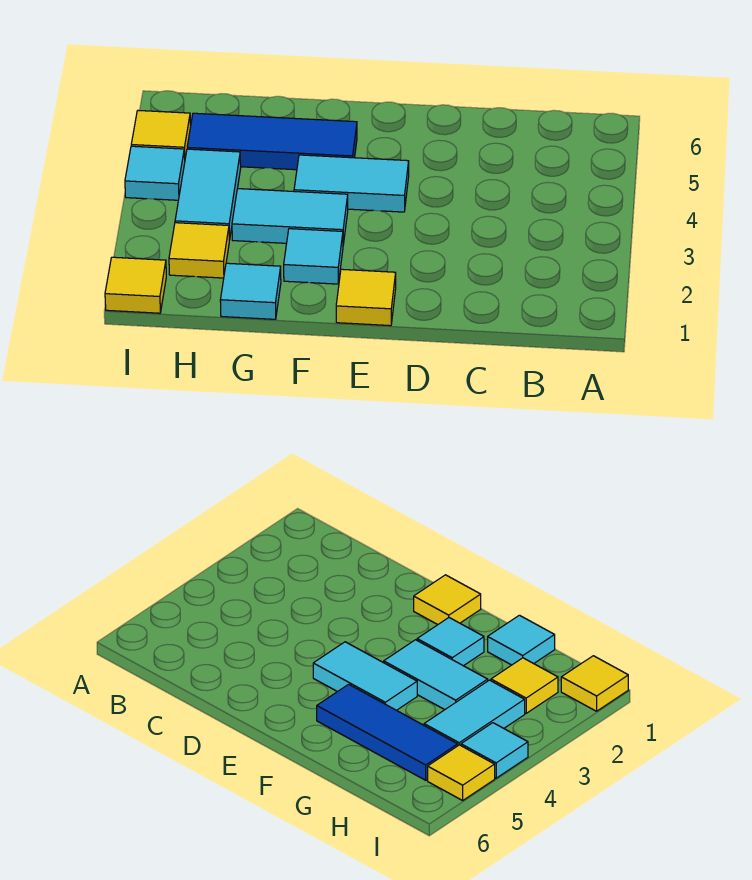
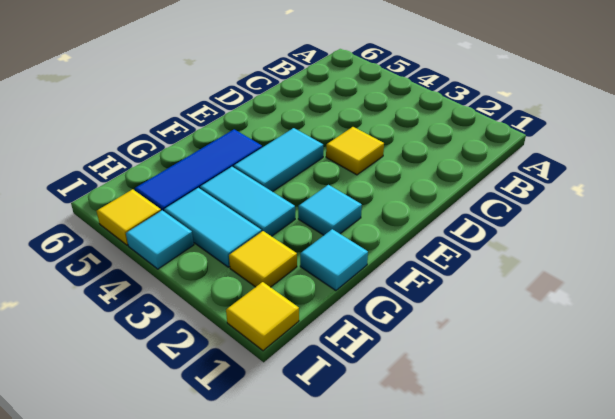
yellow 1x1 tile [336,269,396,326] -> yellow 1x1 tile moved to [326,127,384,175]
cyan 1x2 tile [232,189,348,244] -> cyan 1x2 tile turned to [200,167,295,236]

